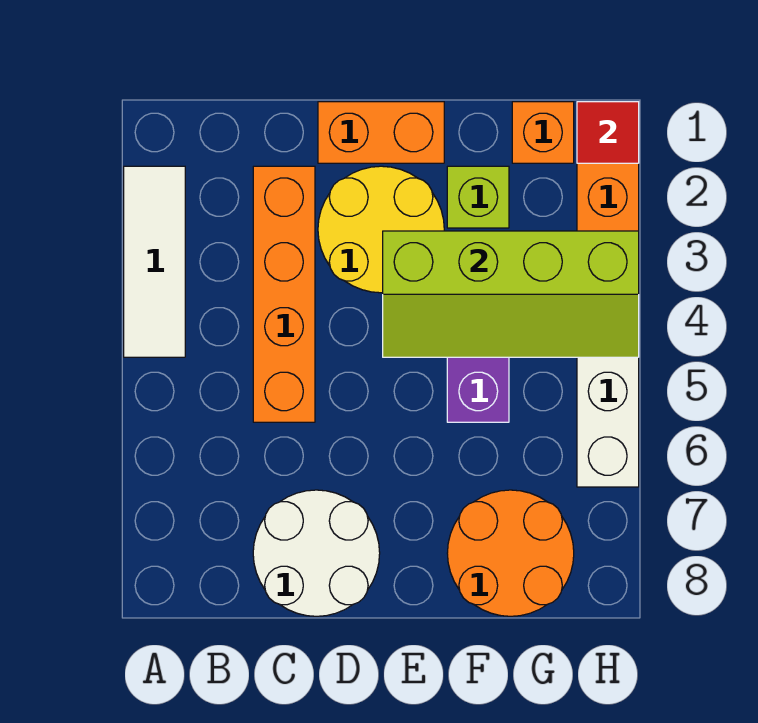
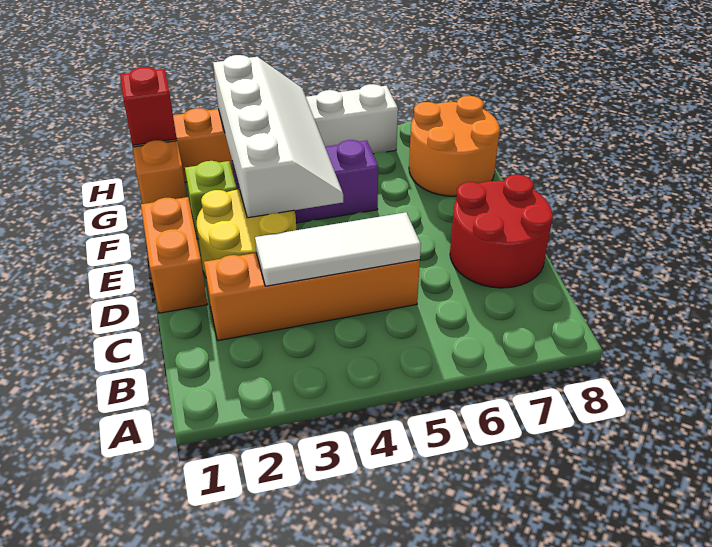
white 1x3 tile [124,166,185,357] -> white 1x3 tile moved to [255,212,421,286]
white 2x2 round brick [253,490,380,616] -> red 2x2 round brick [450,175,553,288]
lime 2x4 slope [383,231,639,357] -> white 2x4 slope [213,55,343,218]
red 1x1 tile [577,102,639,163] -> red 1x1 brick [120,67,177,145]

